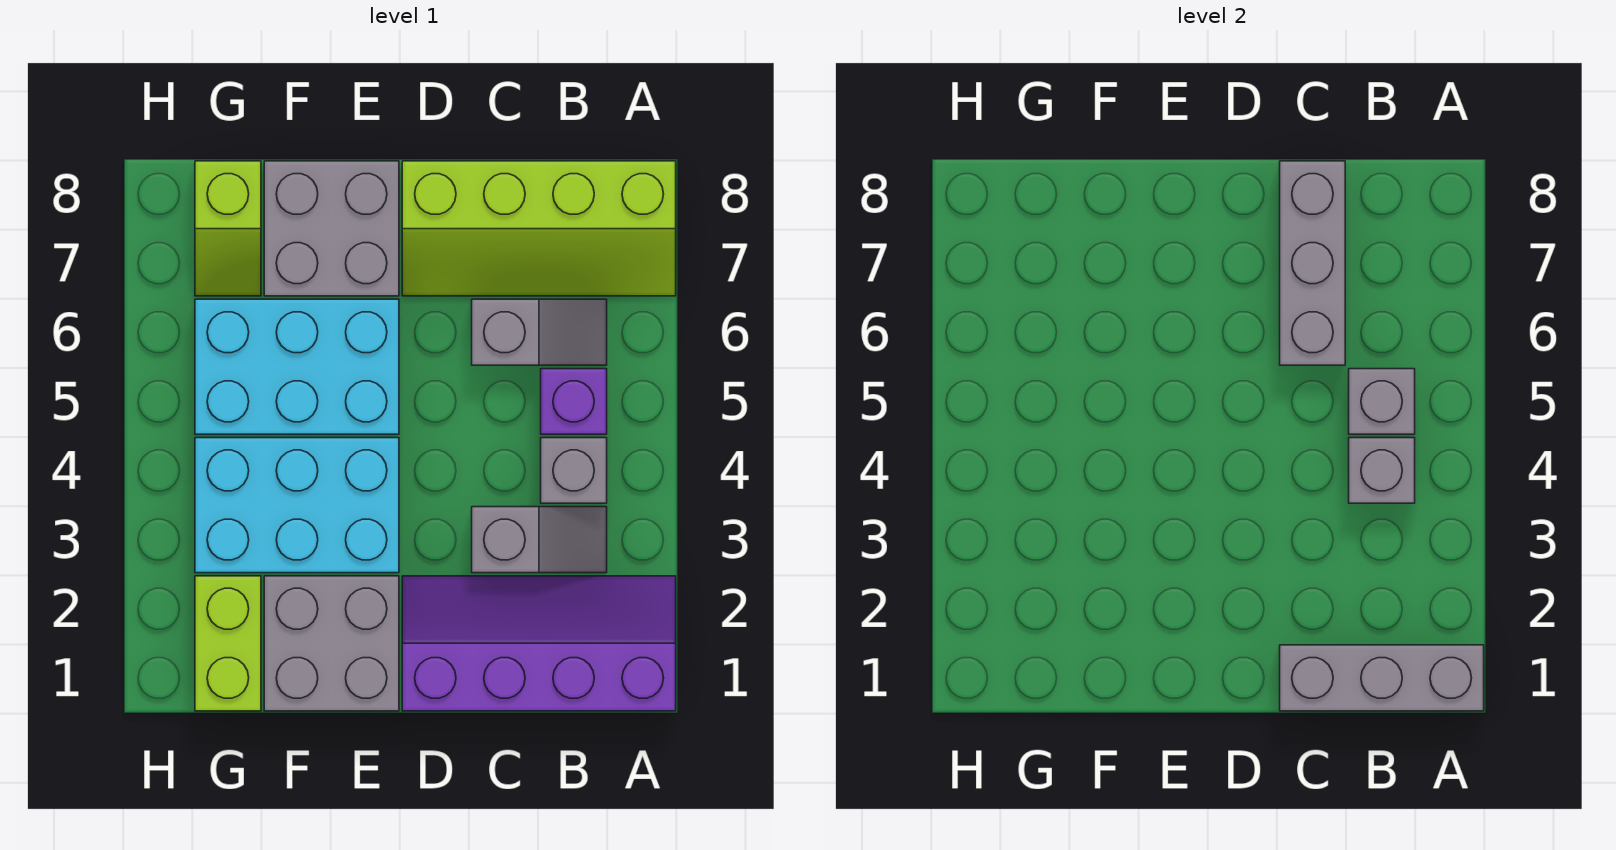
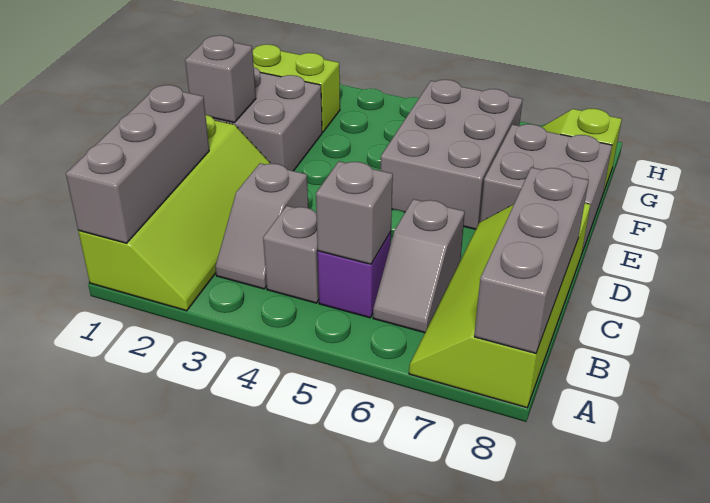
purple 2x4 slope [402,576,676,711] -> lime 2x4 slope [78,115,271,311]
grey 1x1 brick [1349,438,1415,503] -> grey 1x1 brick moved to [185,35,256,123]
grey 1x3 brick [1280,161,1345,365] -> grey 1x3 brick turned to [474,167,589,353]
cyan 2x3 brick [195,438,399,573] -> none
cyan 2x3 brick [195,299,399,434] -> grey 2x3 brick [381,80,523,229]

